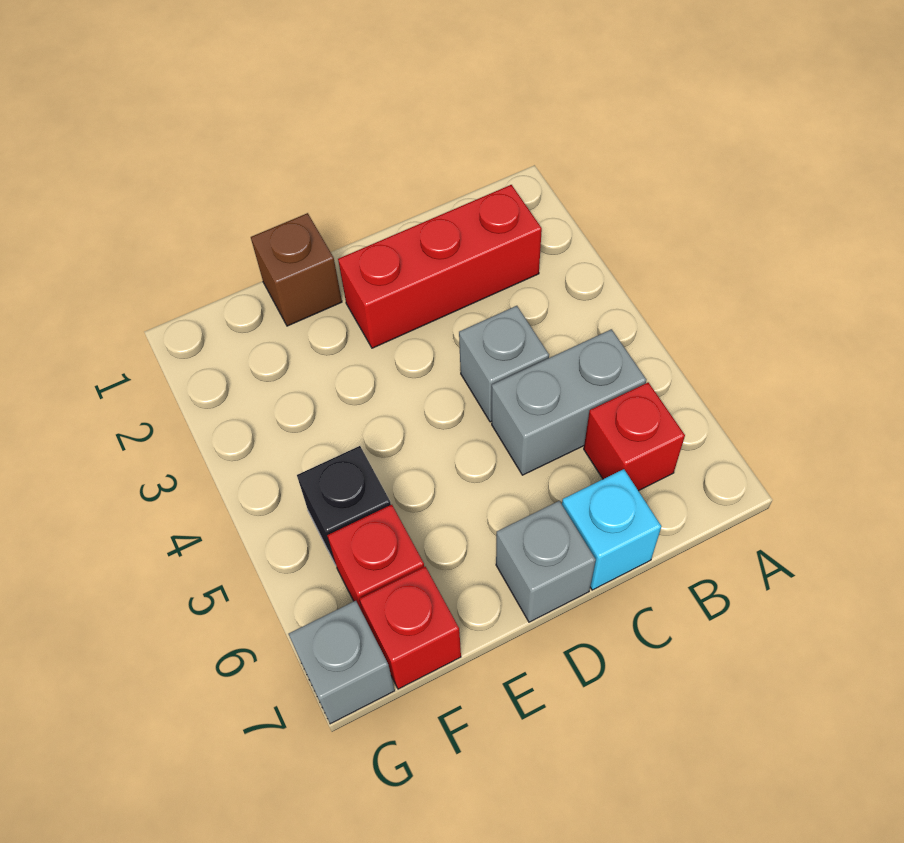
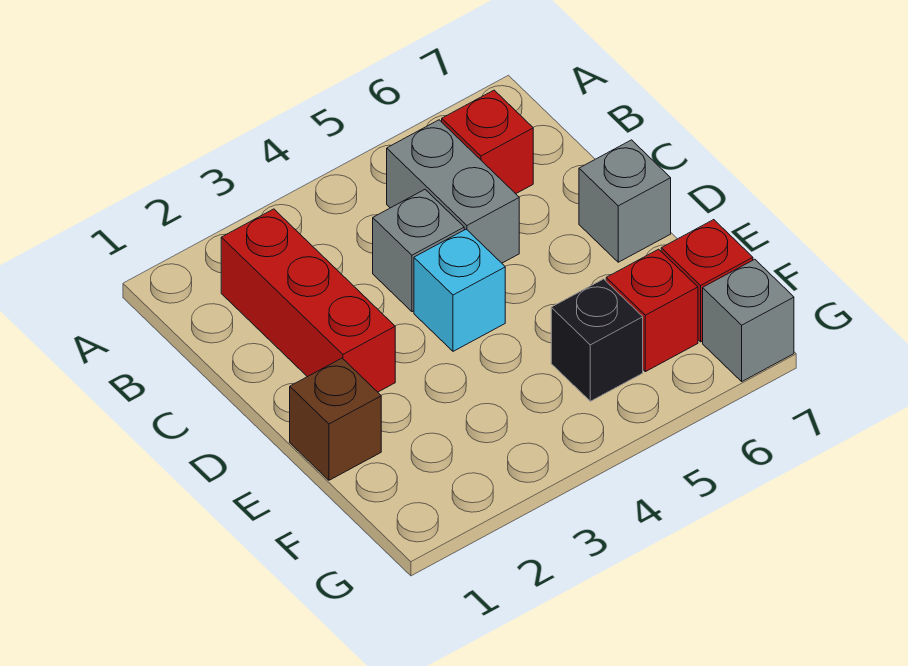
cyan 1x1 brick [562,469,661,590] -> cyan 1x1 brick moved to [414,229,505,351]

